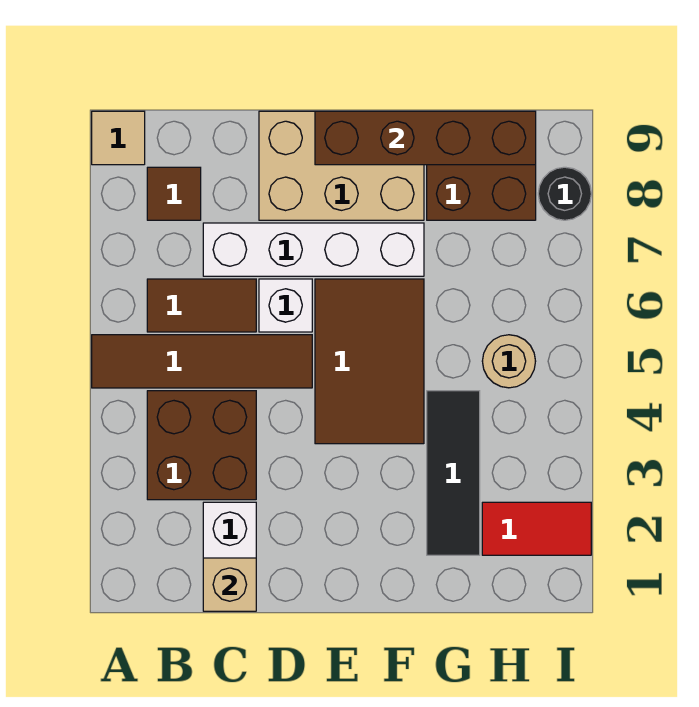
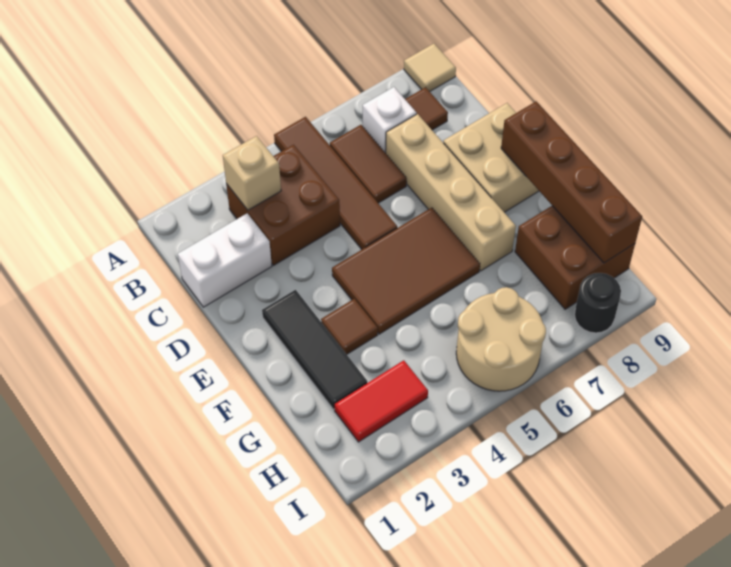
tan 1x1 brick [203,558,256,611] -> tan 1x1 brick moved to [223,136,281,210]
white 1x4 brick [203,223,424,276] -> tan 1x4 brick [386,114,516,271]
white 1x1 brick [259,279,312,332] -> white 1x1 brick moved to [363,87,417,153]
tan 2x3 brick [259,111,424,220] -> tan 2x2 brick [443,103,539,212]
none -> brown 1x1 tile [321,299,378,354]
black 1x3 tile [427,391,480,555] -> black 1x3 tile turned to [262,290,367,409]
red 1x2 tile [482,502,591,555] -> red 1x2 tile turned to [335,360,428,442]
tan 1x1 round brick [482,335,536,388] -> tan 2x2 round brick [456,287,546,391]

